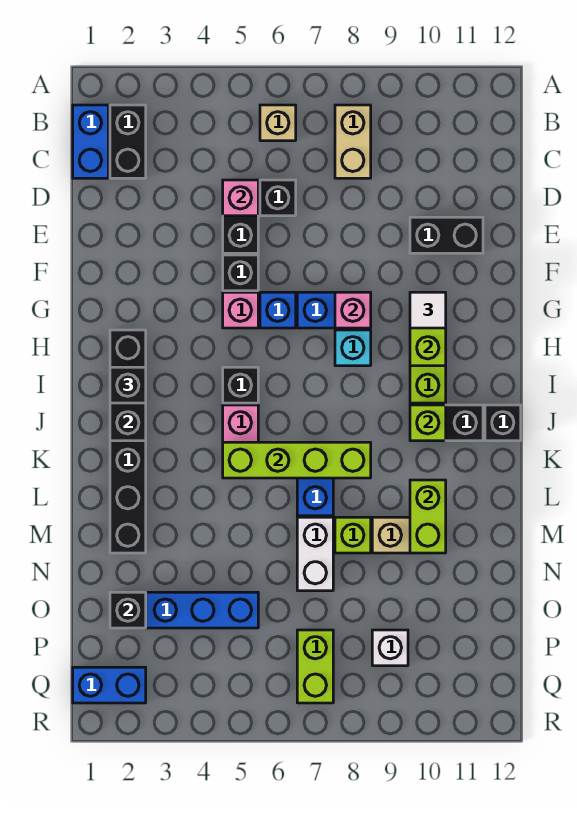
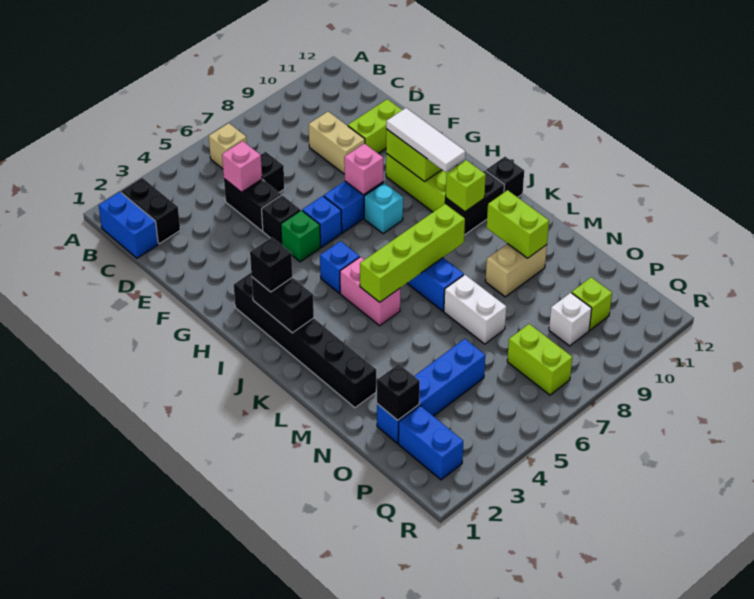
tan 1x2 brick [335,105,371,178] -> tan 1x2 brick moved to [309,112,365,174]
black 1x2 brick [410,217,483,253] -> lime 1x2 brick [348,99,402,154]
pink 1x1 brick [223,292,258,328] -> green 1x1 brick [281,210,321,262]
white 1x1 tile [410,292,446,328] -> white 1x3 tile [386,108,465,172]
black 1x1 brick [223,367,258,403] -> blue 1x1 brick [320,241,360,293]
lime 1x1 brick [335,517,371,553] -> lime 1x1 brick moved to [572,277,612,330]
blue 1x2 brick [73,667,146,703] -> blue 1x2 brick turned to [398,406,463,480]

